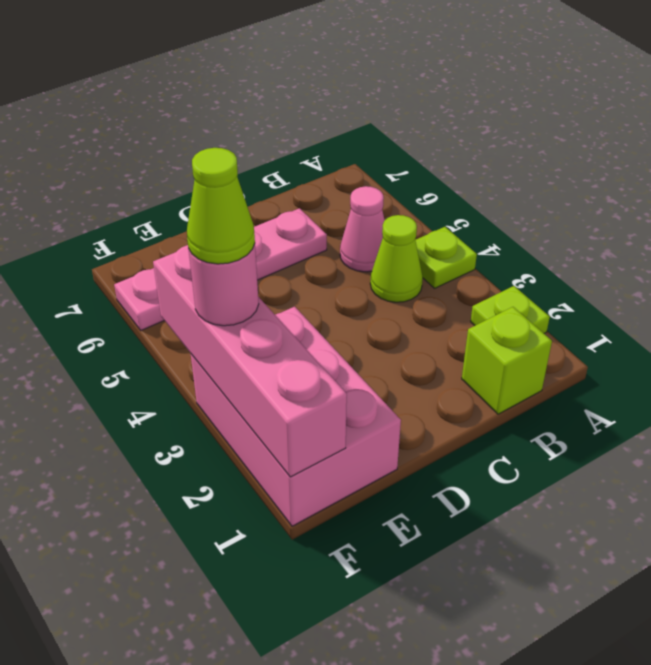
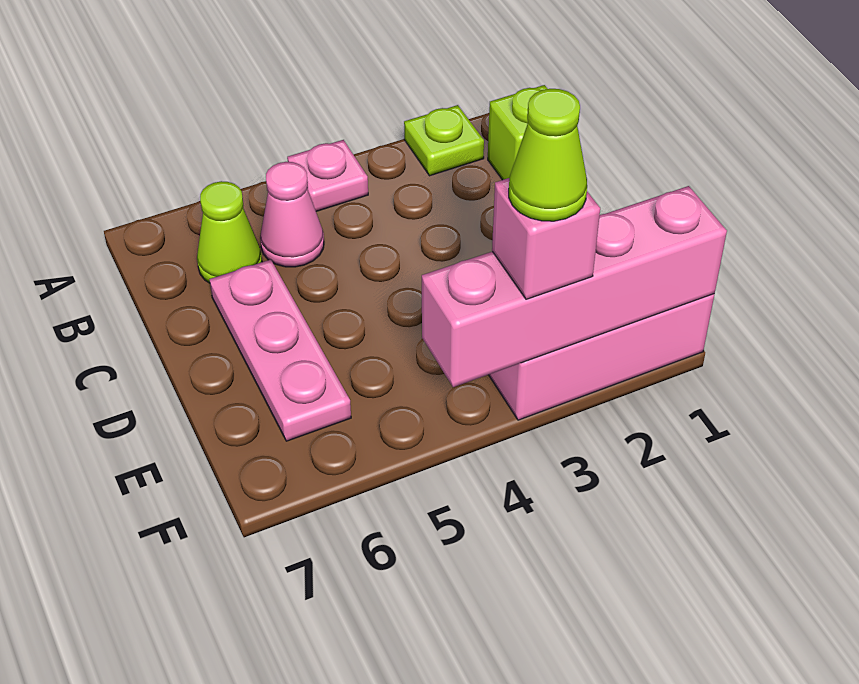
lime 1x1 plate [415,227,477,288] -> pink 1x1 plate [287,140,368,211]
lime 1x1 cone [370,215,423,302] -> lime 1x1 cone moved to [197,181,262,283]
pink 1x4 plate [114,208,327,330] -> pink 1x3 plate [209,259,351,441]
pink 1x1 round brick [188,244,259,326] -> pink 1x1 brick [492,178,600,299]

